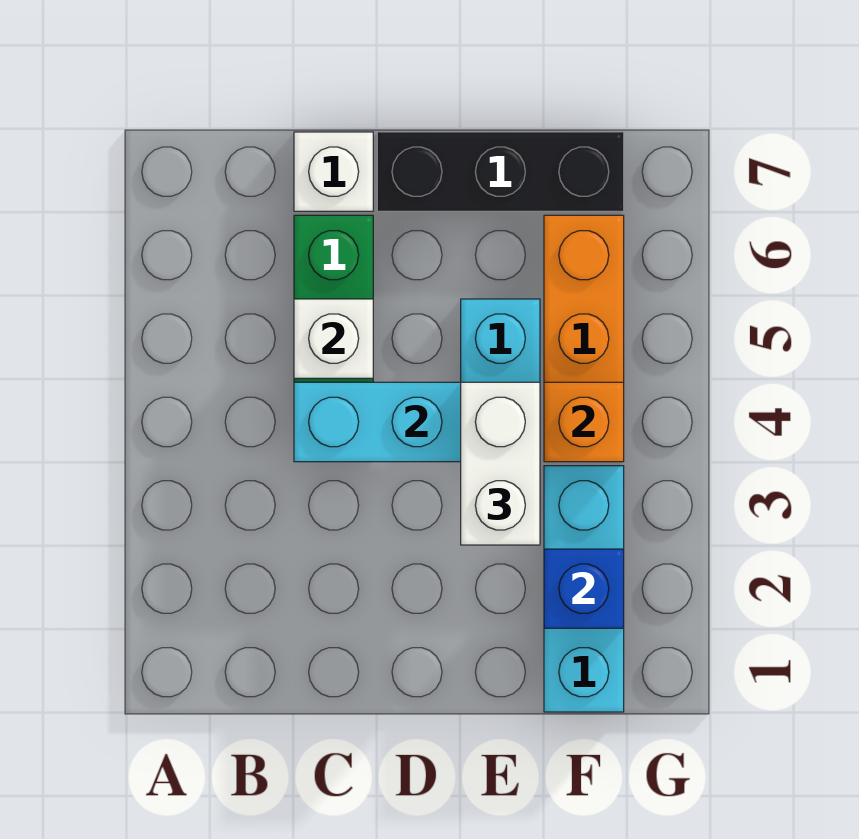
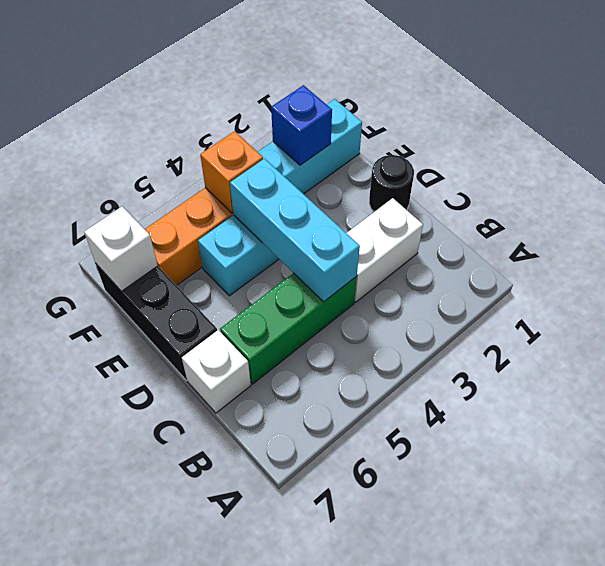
white 1x1 brick [294,299,373,378] -> white 1x1 brick moved to [84,207,158,291]
none -> black 1x1 round brick [369,155,414,212]
white 1x2 brick [461,382,540,545] -> white 1x2 brick moved to [347,198,423,302]

